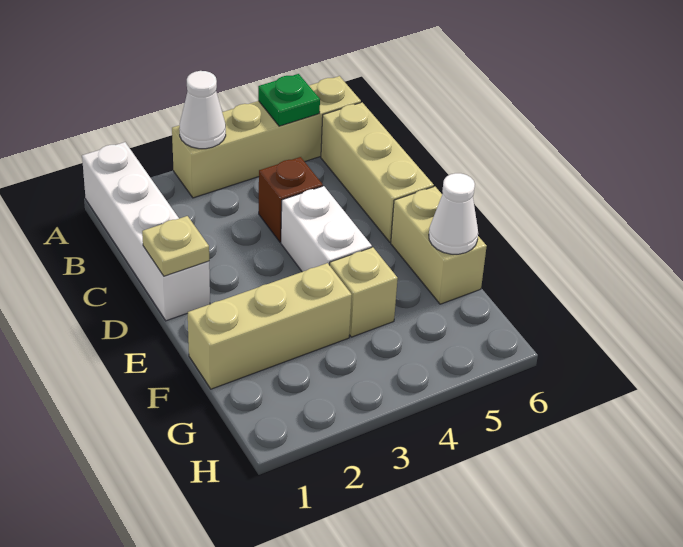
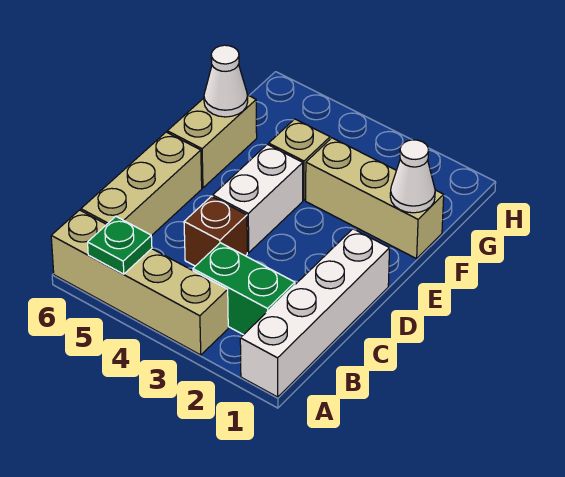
white 1x1 cone [179,71,226,149] -> white 1x1 cone moved to [390,140,435,213]
none -> green 1x2 brick [193,243,295,335]
tan 1x1 plate [142,216,209,276] -> none

